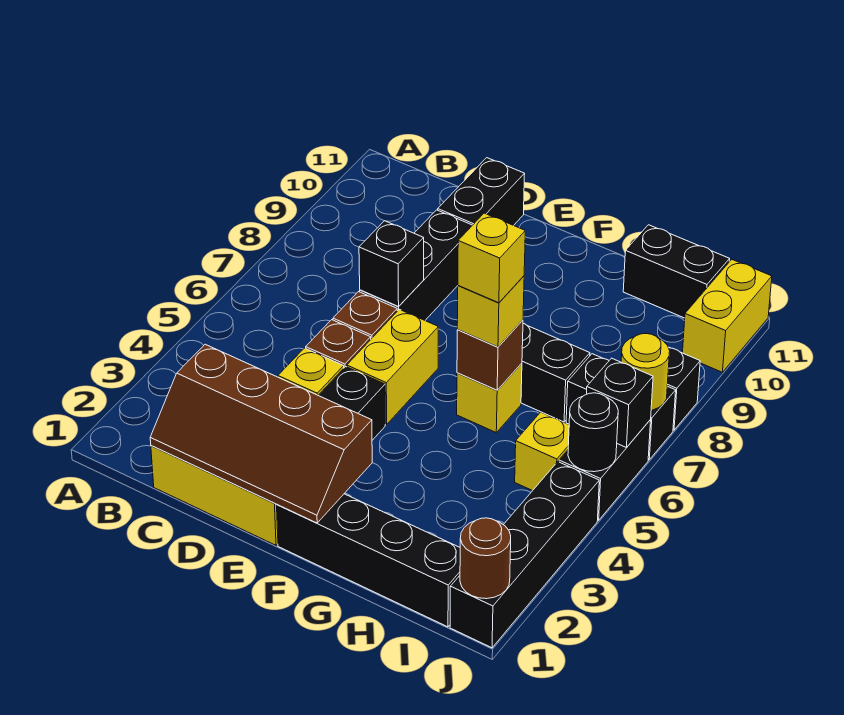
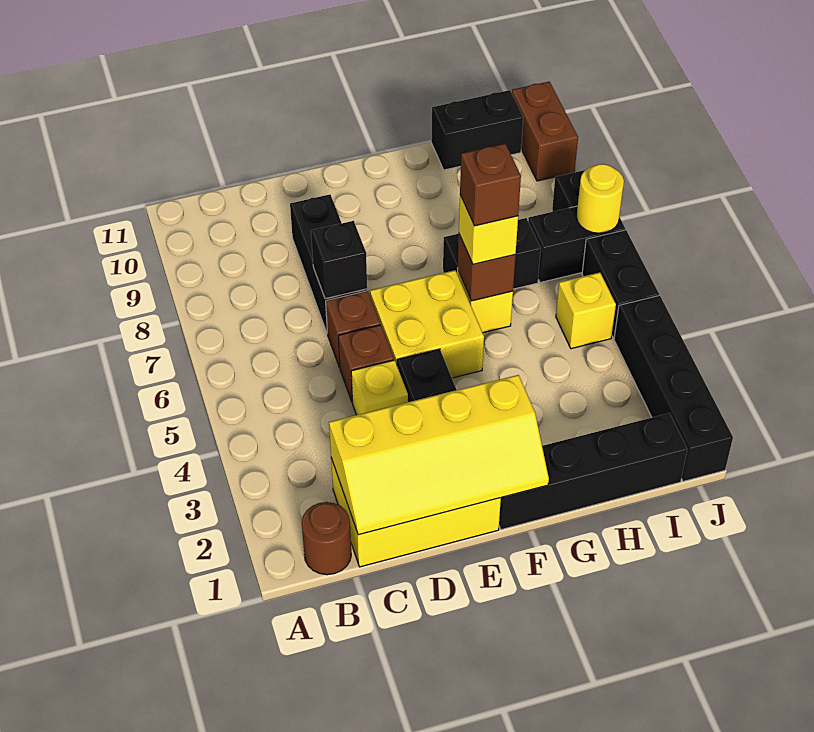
brown 2x4 slope [150,344,372,523] -> yellow 2x4 slope [329,375,549,535]
black 1x2 brick [438,158,525,226] -> none
yellow 1x2 brick [347,309,438,424] -> yellow 2x2 brick [370,270,484,378]
yellow 1x1 brick [458,213,525,303] -> brown 1x1 brick [460,144,521,226]
brown 1x1 round brick [460,518,511,599] -> brown 1x1 round brick moved to [302,502,351,575]
black 1x1 round brick [568,393,618,472] -> none
black 1x1 brick [587,358,653,447] -> none
yellow 1x2 brick [683,260,772,372] -> brown 1x2 brick [512,82,578,181]

